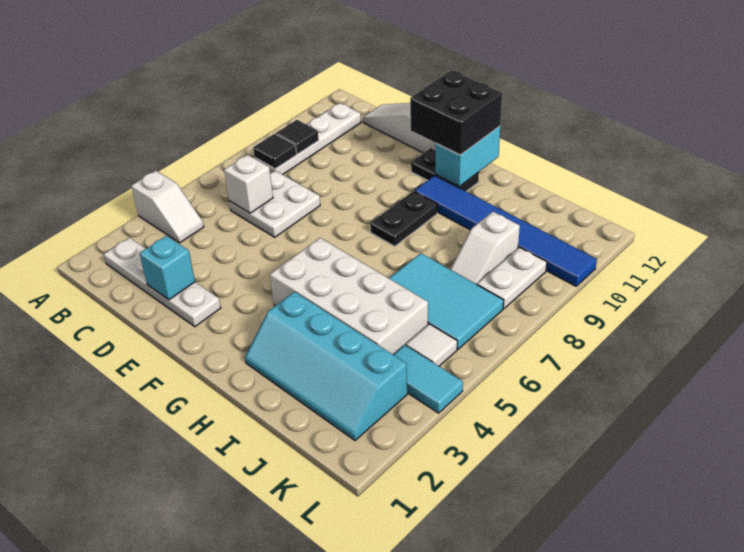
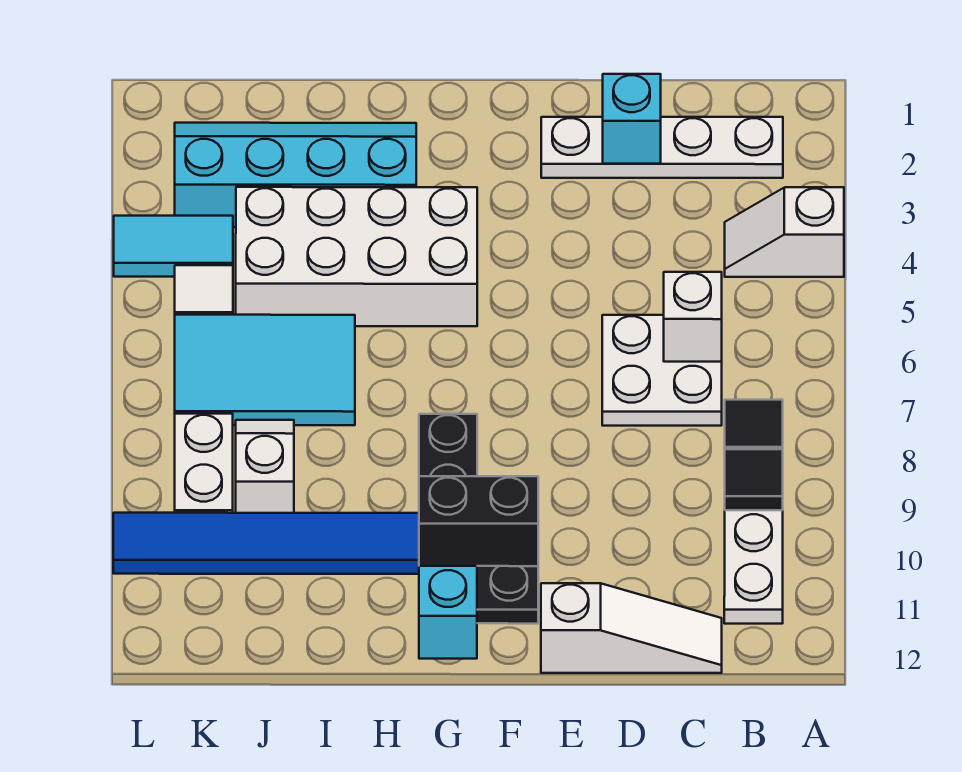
black 2x2 brick [410,70,502,155] -> black 1x2 brick [419,476,538,566]

